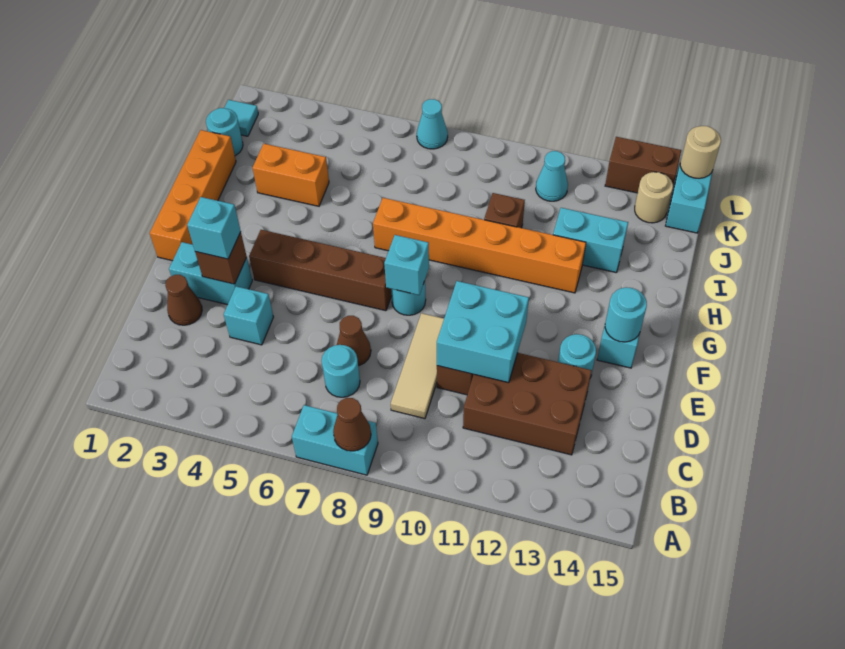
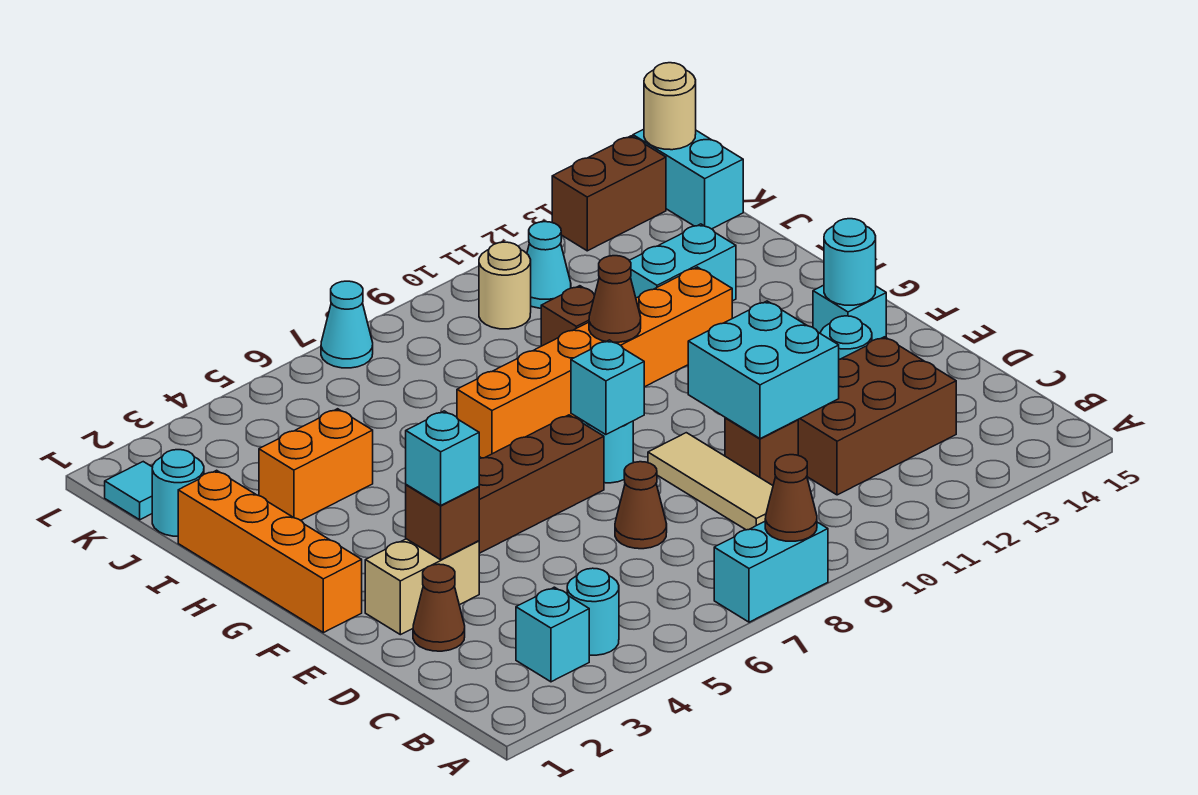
cyan 1x1 round brick [322,345,360,397] -> cyan 1x1 round brick moved to [567,568,619,655]
cyan 1x1 brick [224,286,273,345] -> cyan 1x1 brick moved to [516,587,589,682]
cyan 1x2 brick [169,242,252,305] -> tan 1x2 brick [365,539,479,635]
none -> brown 1x1 cone [589,256,641,342]
tan 1x1 round brick [635,172,673,223] -> tan 1x1 round brick moved to [479,242,531,329]

